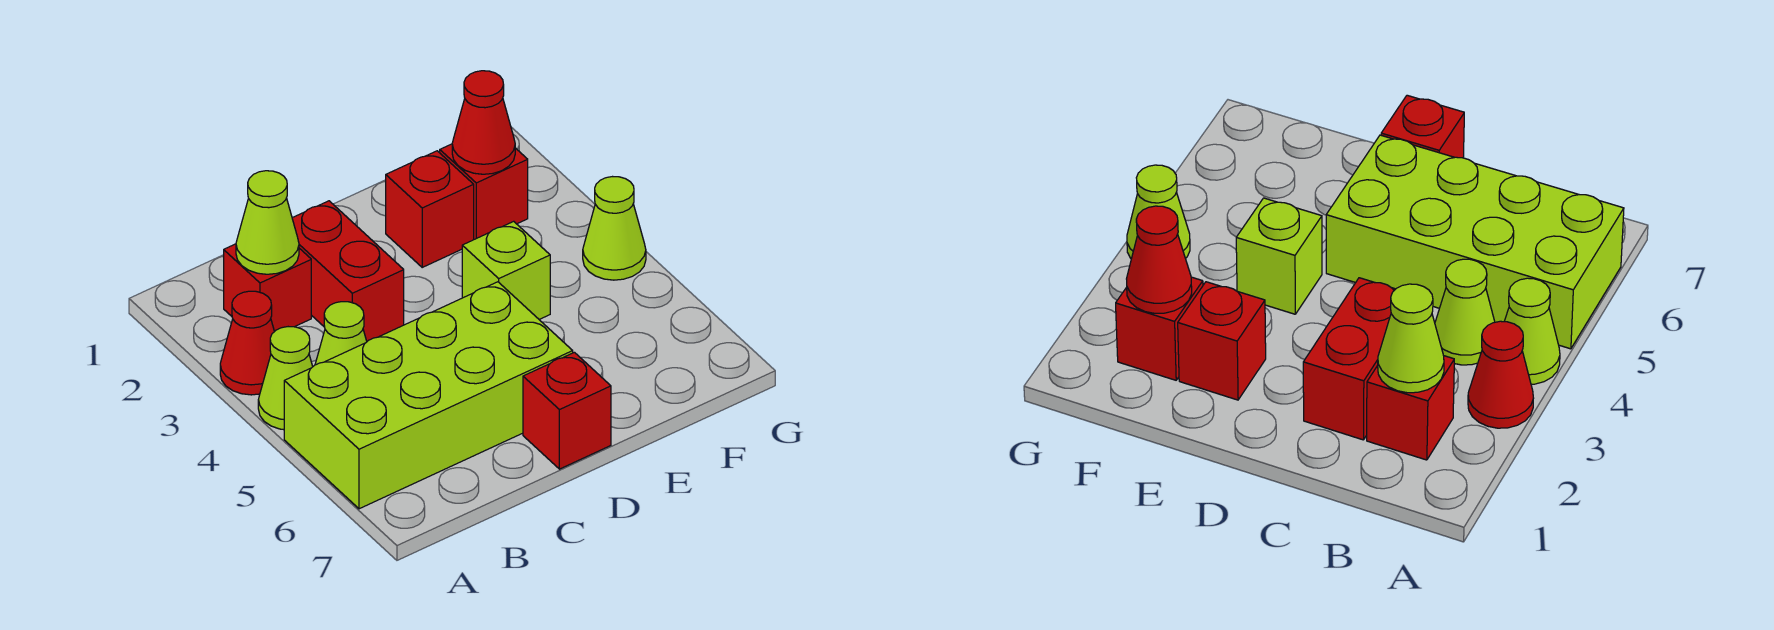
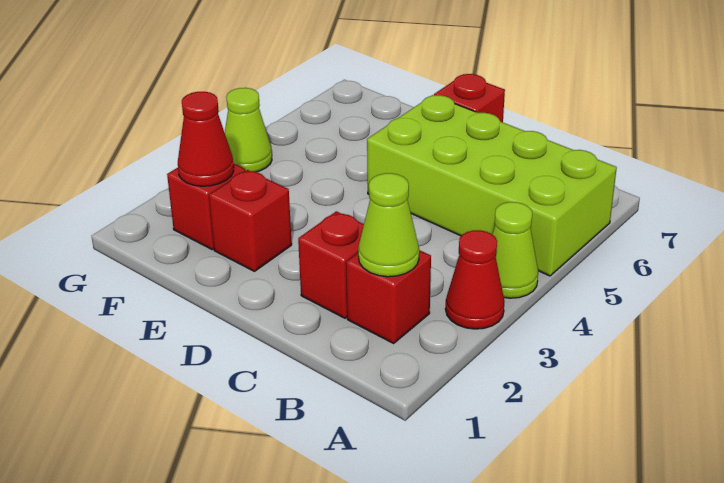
lime 1x1 cone [315,302,367,365] -> none
red 1x2 brick [292,201,404,341] -> red 1x1 brick [298,211,364,318]
lime 1x1 brick [462,221,550,319] -> none

